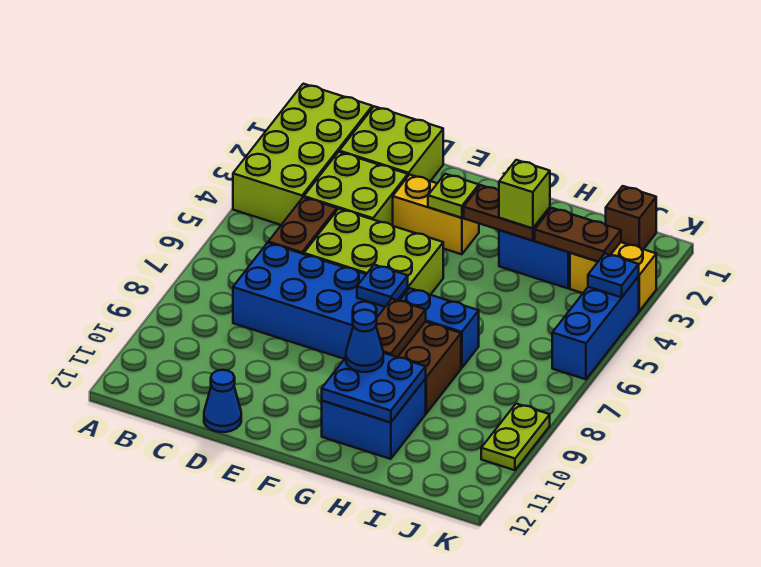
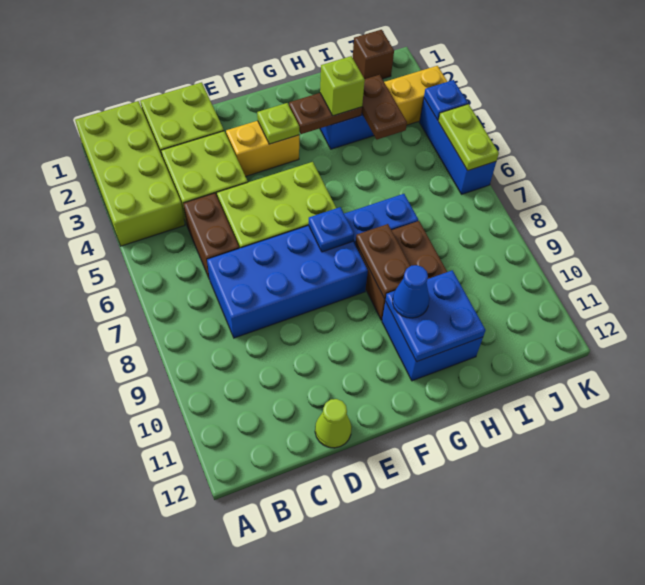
blue 1x1 cone [204,370,241,432] -> lime 1x1 cone [315,399,352,448]
brown 1x2 plate [535,208,621,261] -> brown 1x2 plate turned to [362,75,407,139]
lime 1x2 plate [481,404,550,470] -> lime 1x2 plate moved to [438,104,499,171]

